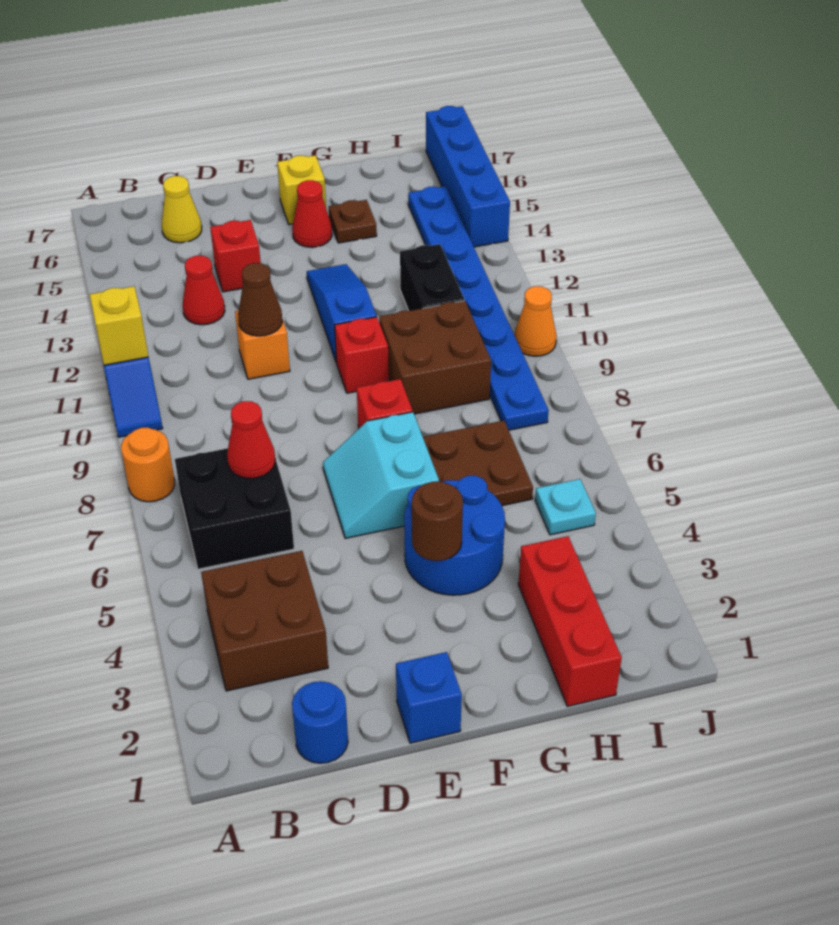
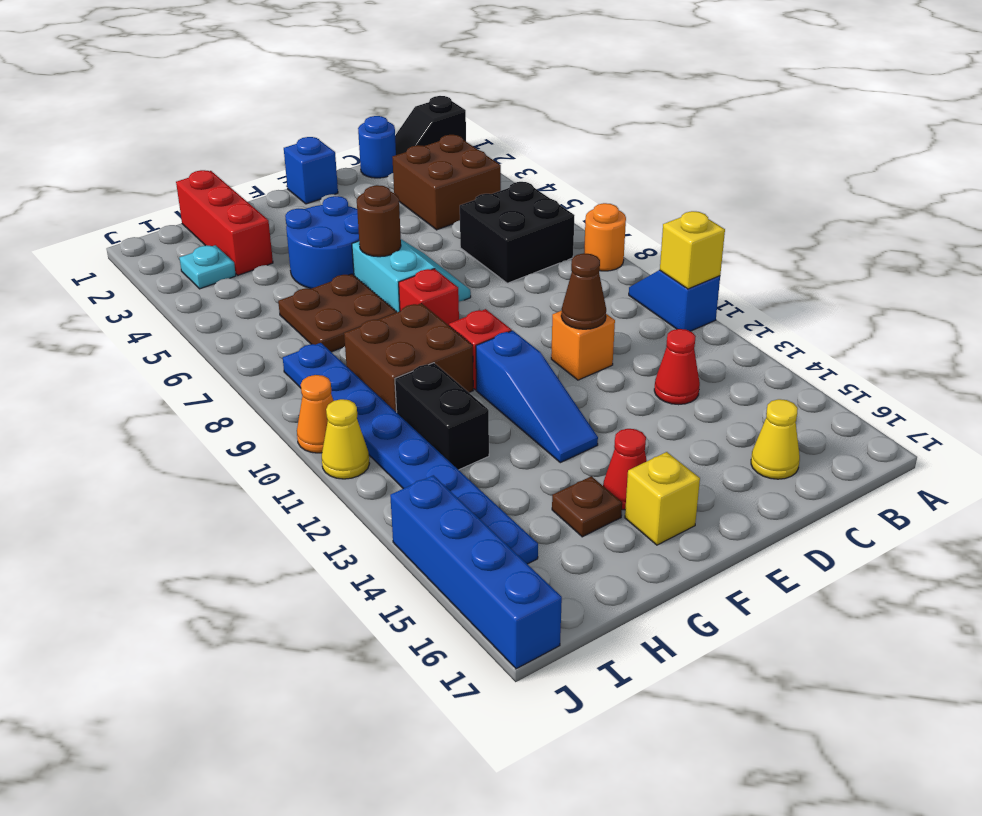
none -> black 1x2 slope [395,96,466,155]
red 1x1 cone [227,401,275,478] -> none
red 1x1 brick [210,220,261,292] -> none
brown 1x1 round brick [412,482,463,561] -> brown 1x1 round brick moved to [357,185,401,257]
cyan 1x1 plate [535,479,596,535] -> cyan 1x1 plate moved to [180,245,236,289]
none -> yellow 1x1 cone [322,399,370,479]

